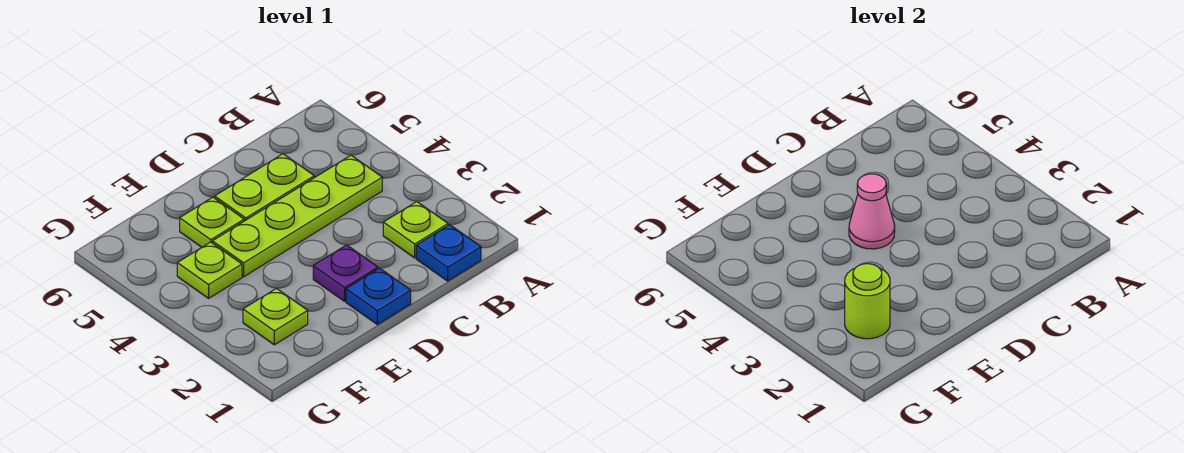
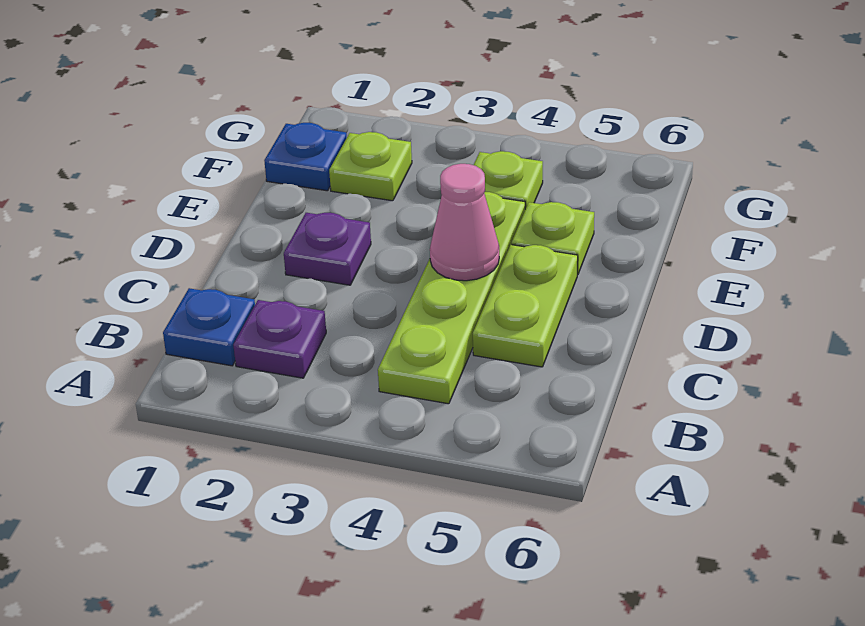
lime 1x1 plate [383,202,448,258] -> purple 1x1 plate [233,300,326,378]
blue 1x1 plate [346,268,411,325] -> blue 1x1 plate moved to [264,123,347,191]
lime 1x1 round brick [845,264,890,339] -> none

